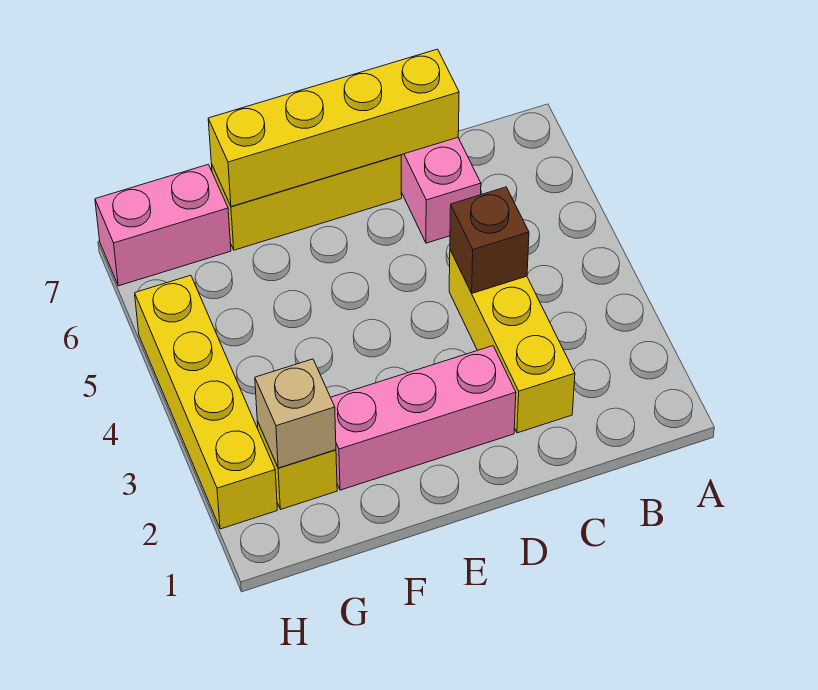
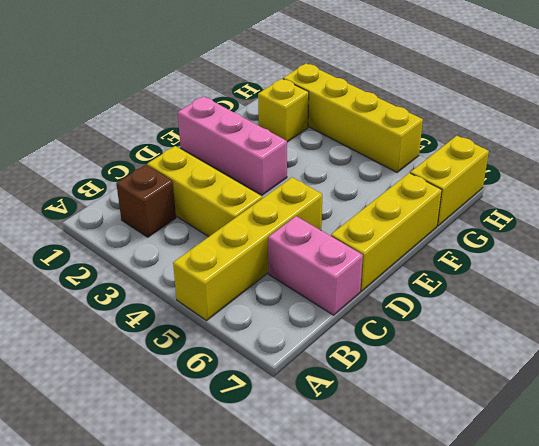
brown 1x1 brick [450,187,529,293] -> brown 1x1 brick moved to [116,165,176,237]
yellow 1x4 brick [208,49,459,207] -> yellow 1x4 brick moved to [173,177,322,321]
pink 1x3 brick [331,346,516,490] -> pink 1x3 brick turned to [178,96,287,195]
tan 1x1 brick [255,359,336,468] -> none
pink 1x2 brick [95,164,231,286] -> yellow 1x2 brick [410,136,489,226]

